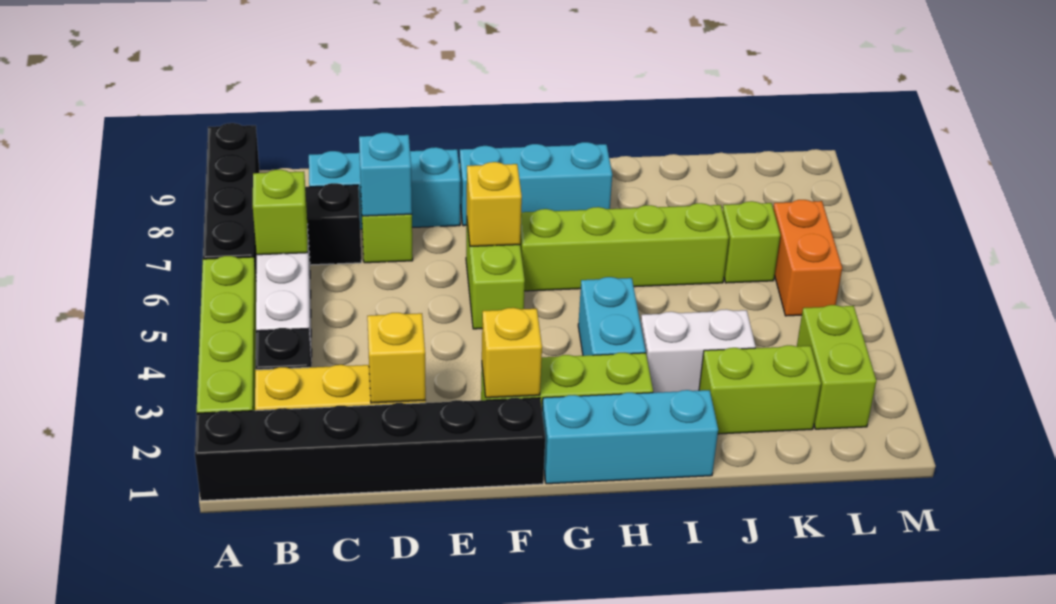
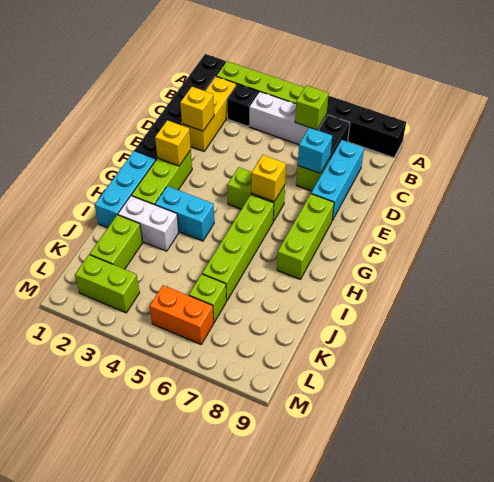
cyan 1x3 brick [460,142,612,226] -> lime 1x3 brick [277,194,334,279]
white 1x2 brick [641,309,756,393] -> white 1x2 brick turned to [118,196,179,251]

